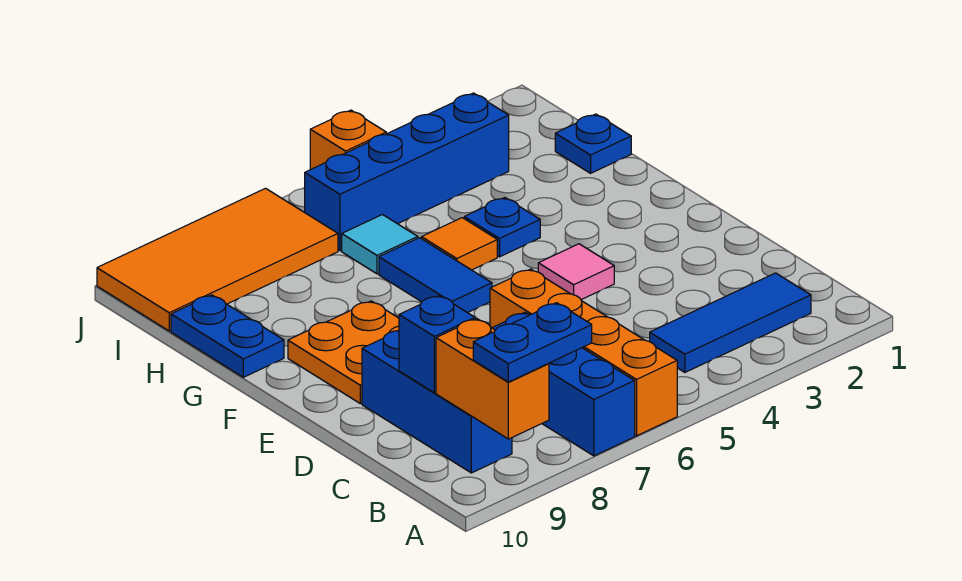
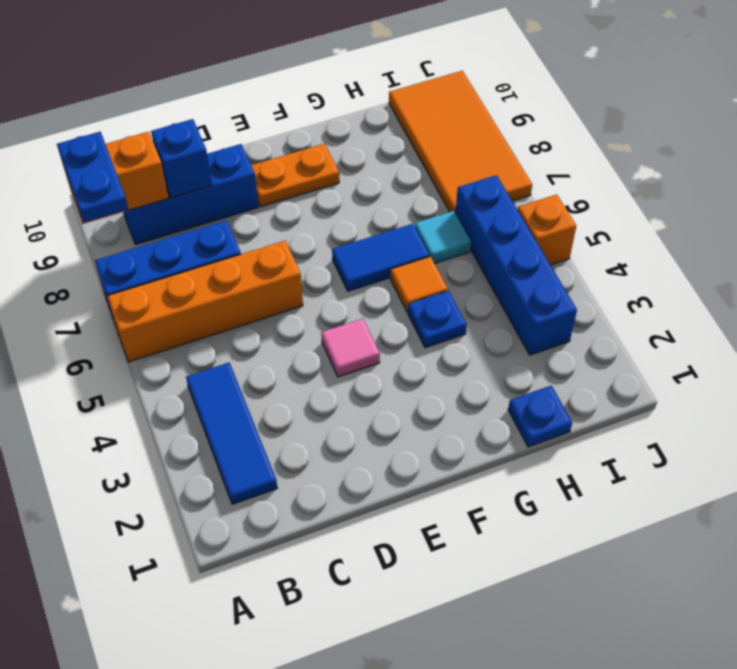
orange 2x2 plate [288,301,399,403] -> orange 1x2 plate [251,144,339,207]
blue 1x2 plate [171,295,284,377] -> none

